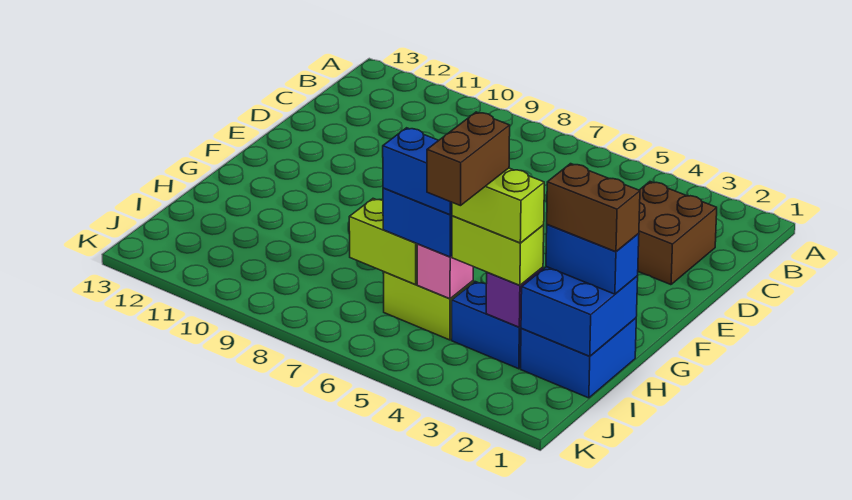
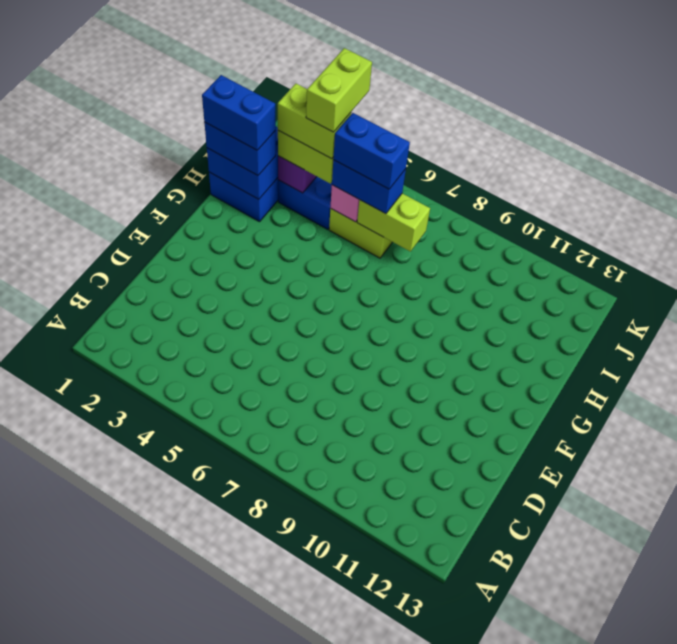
brown 2x2 brick [638,182,717,285] -> none
brown 1x2 brick [547,164,640,252] -> blue 1x2 brick [202,75,276,150]
brown 1x2 brick [427,112,510,206] -> lime 1x2 brick [306,48,372,132]

